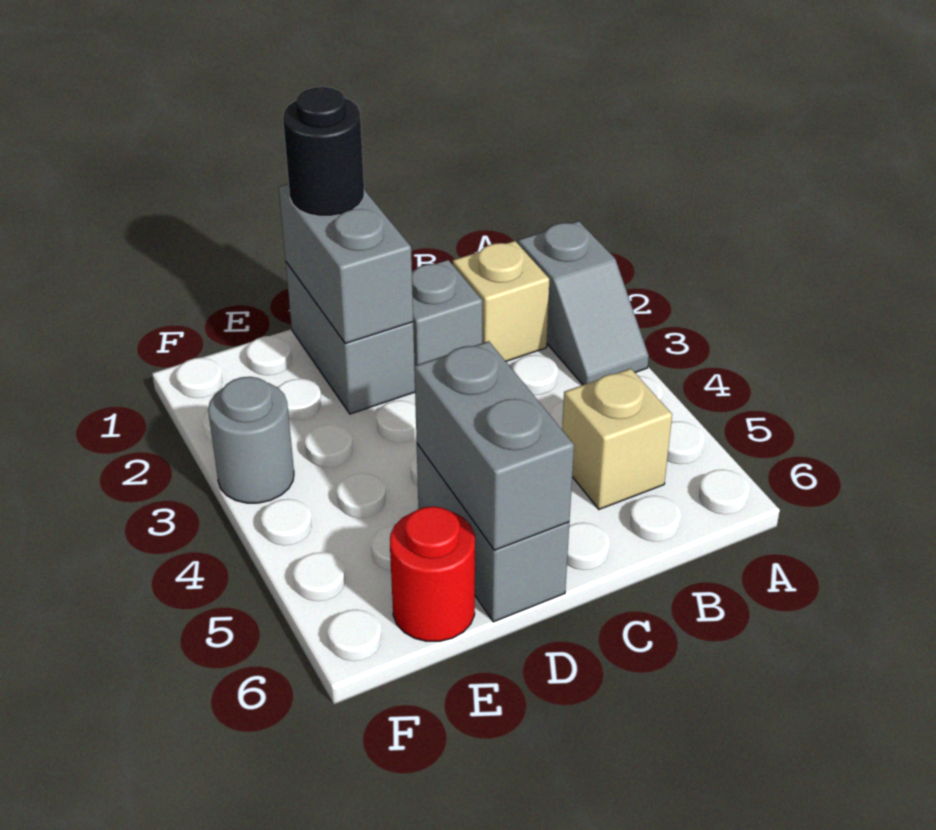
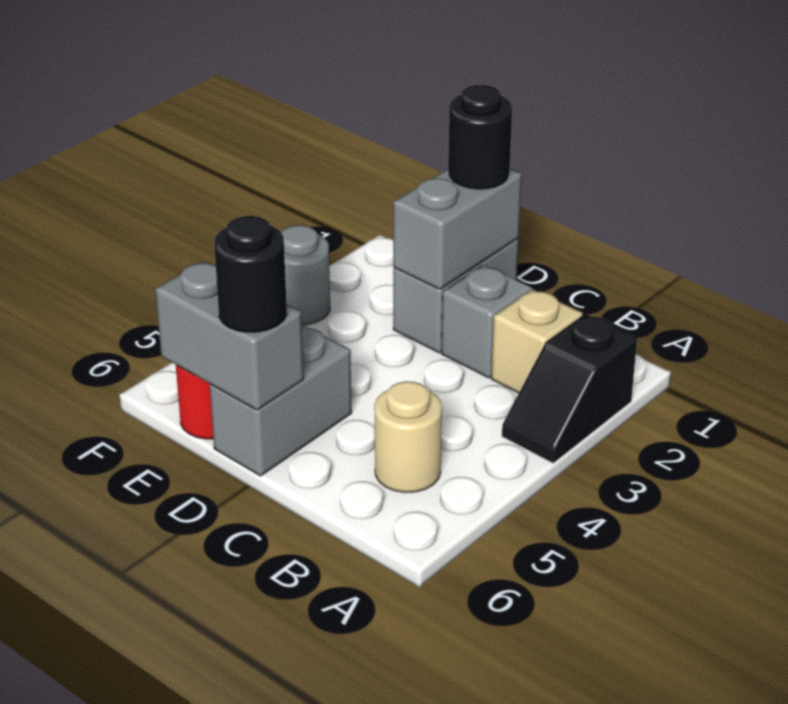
grey 1x2 slope [518,221,649,385] -> black 1x2 slope [502,314,637,463]
tan 1x1 brick [562,368,672,509] -> tan 1x1 round brick [374,381,442,493]
grey 1x2 brick [414,341,574,550] -> grey 1x2 brick turned to [155,261,304,410]
none -> black 1x1 round brick [214,216,287,332]

